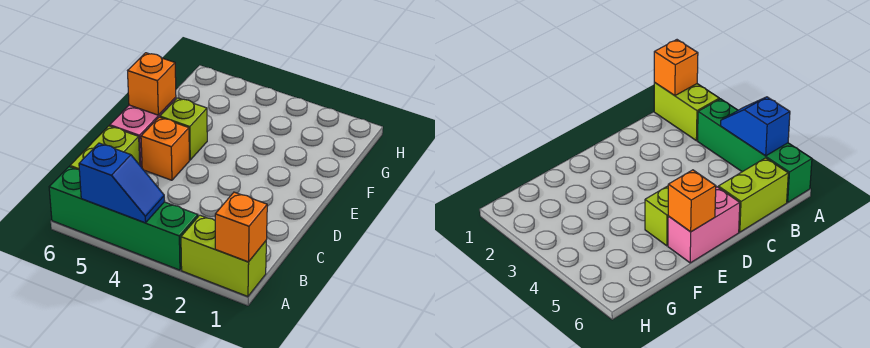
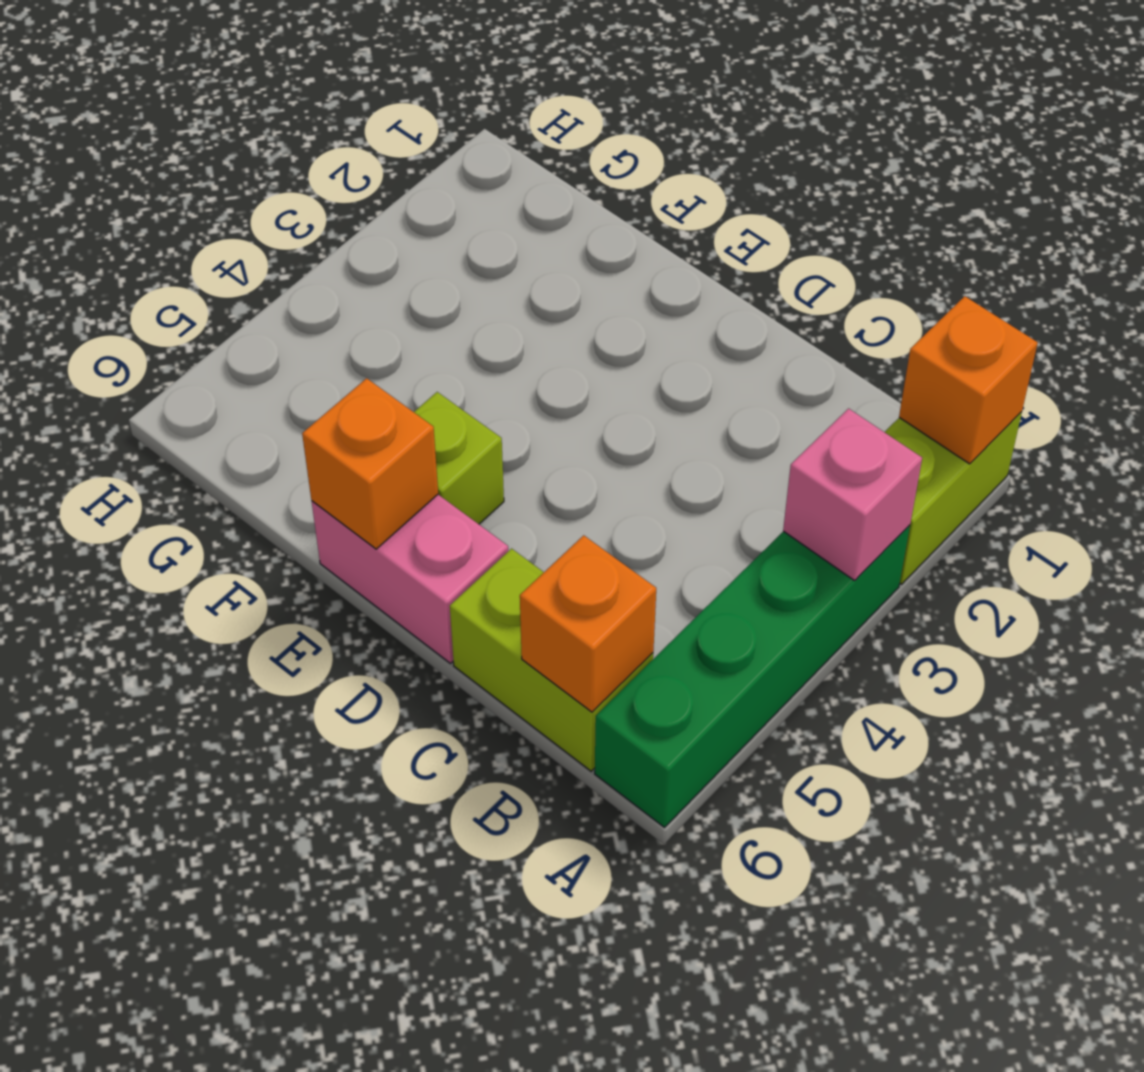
none -> pink 1x1 brick [783,409,922,581]
blue 1x2 slope [79,143,165,223] -> none
orange 1x1 brick [141,117,189,180] -> orange 1x1 brick moved to [520,535,656,712]

